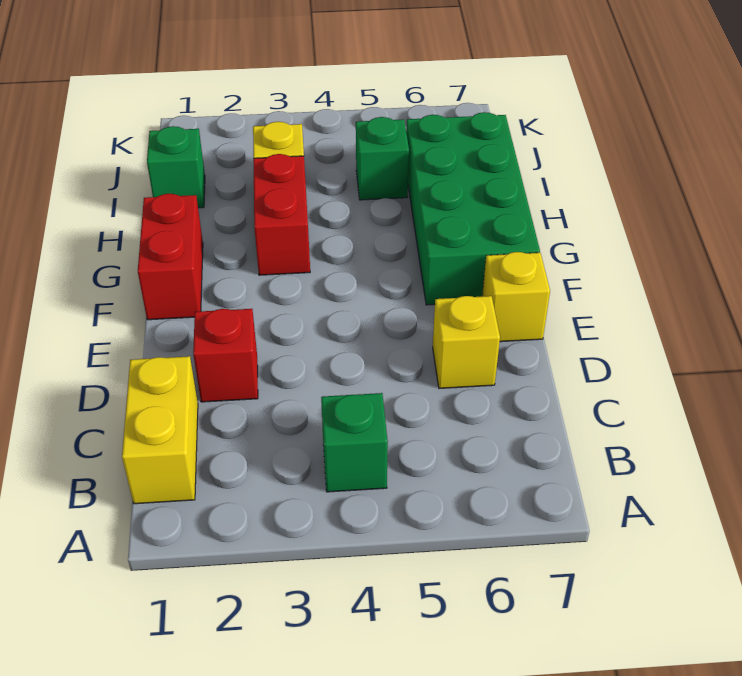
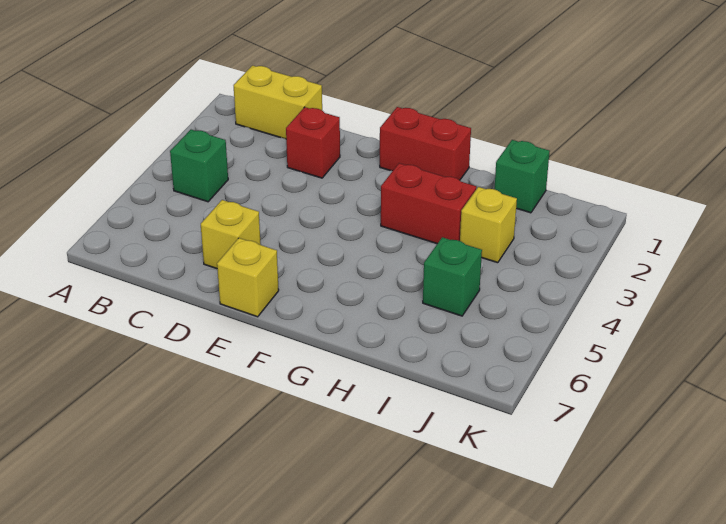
green 2x4 brick [406,112,540,305] -> none

